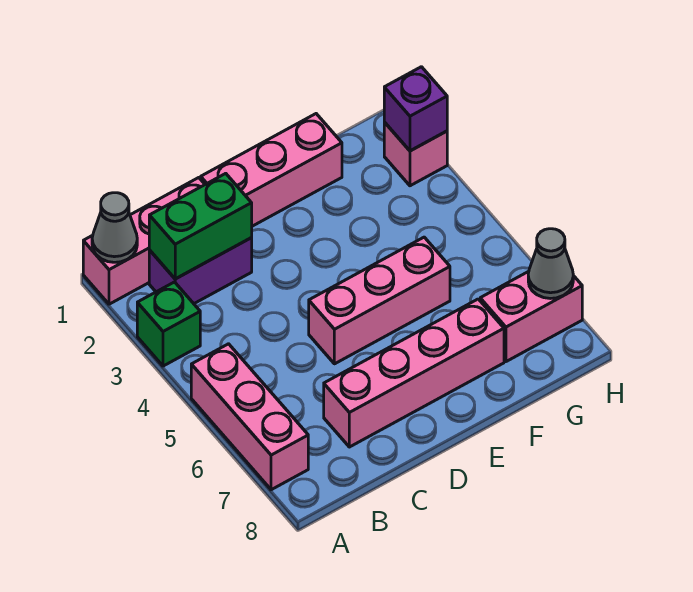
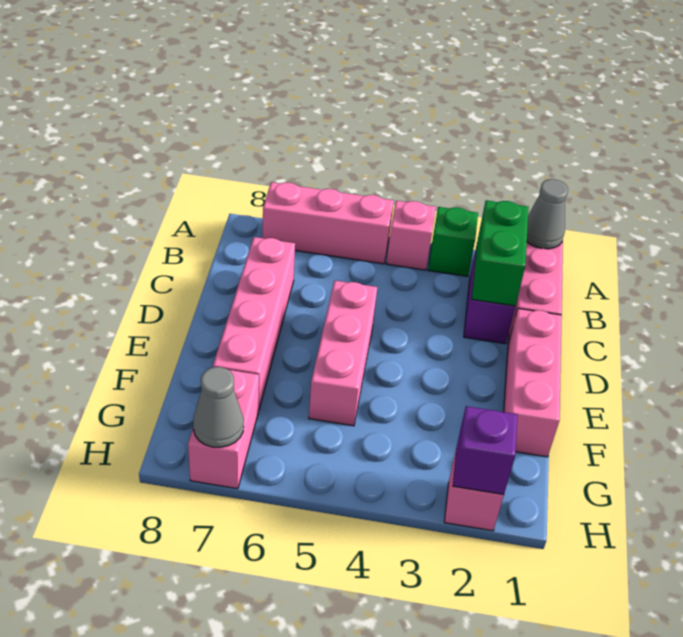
none -> pink 1x1 brick [386,201,436,270]

